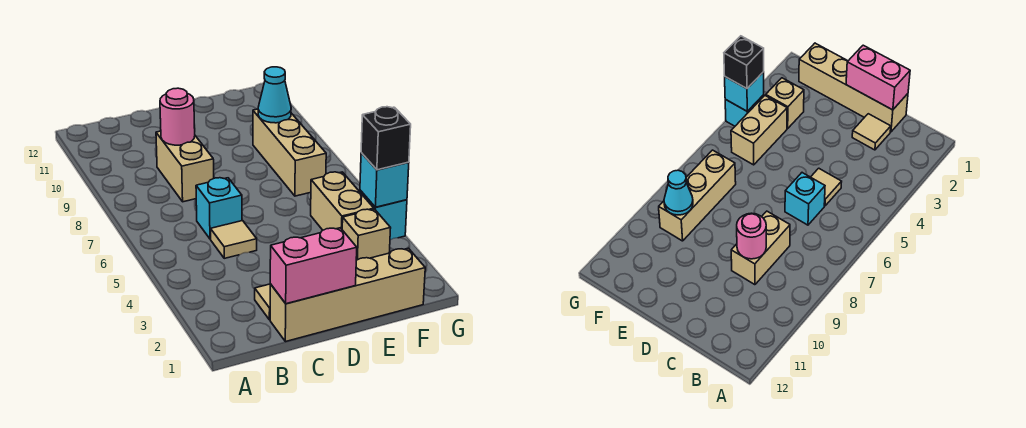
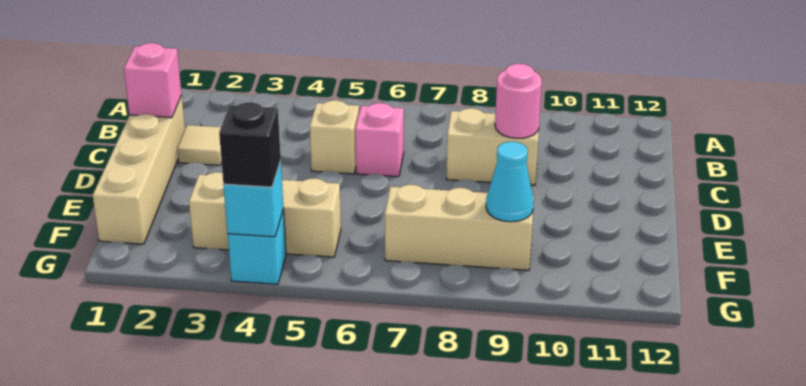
pink 1x2 brick [270,228,357,304] -> pink 1x1 brick [124,43,182,118]
tan 1x1 tile [211,221,257,258] -> tan 1x1 brick [310,100,359,174]
cyan 1x1 brick [196,178,242,239] -> pink 1x1 brick [355,103,404,177]

